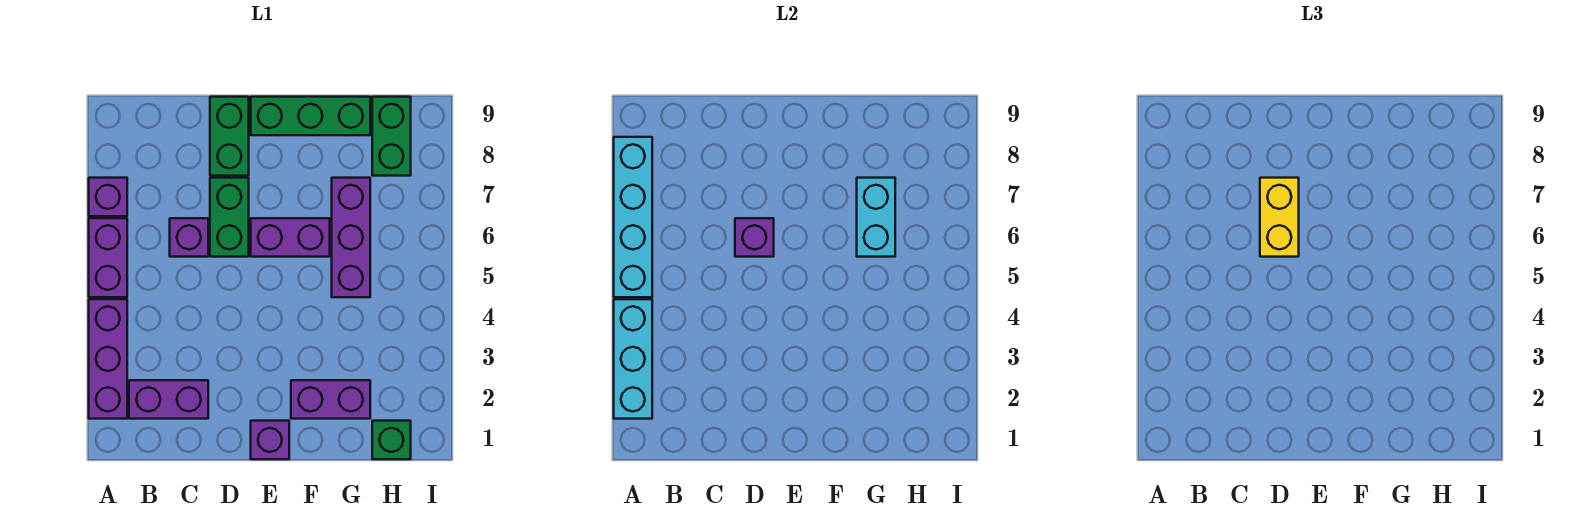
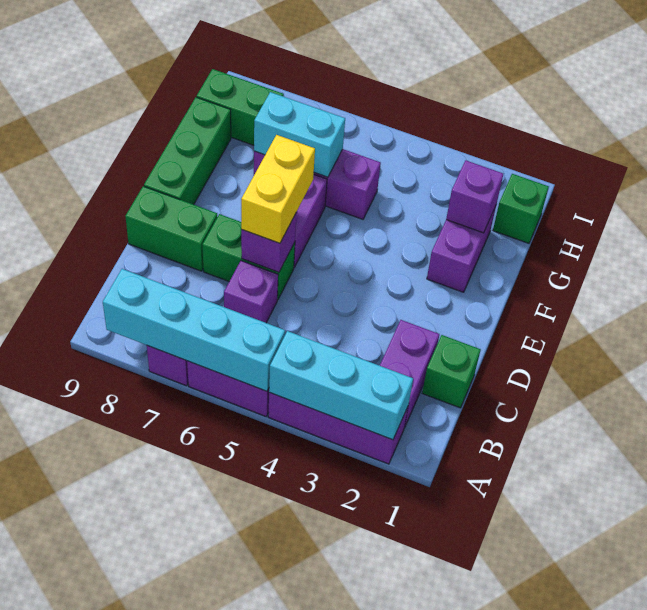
none -> green 1x1 brick [422,335,481,408]
yellow 1x2 brick [1260,178,1299,257] -> yellow 1x2 brick turned to [241,135,315,243]
purple 1x1 brick [251,421,289,459] -> purple 1x1 brick moved to [446,160,503,233]

